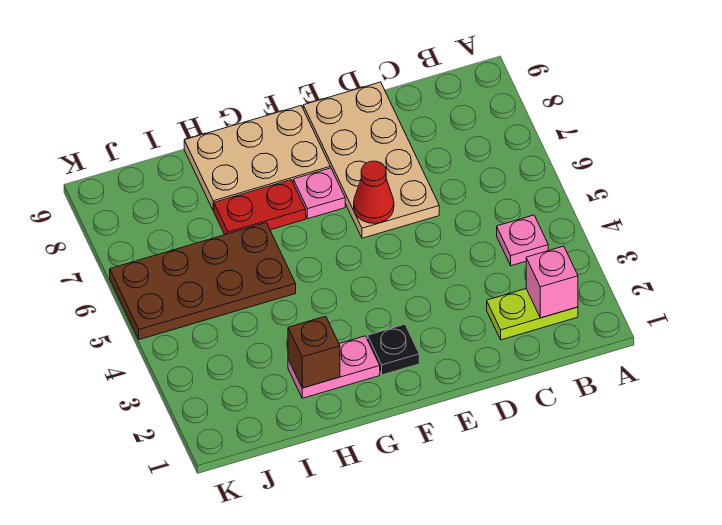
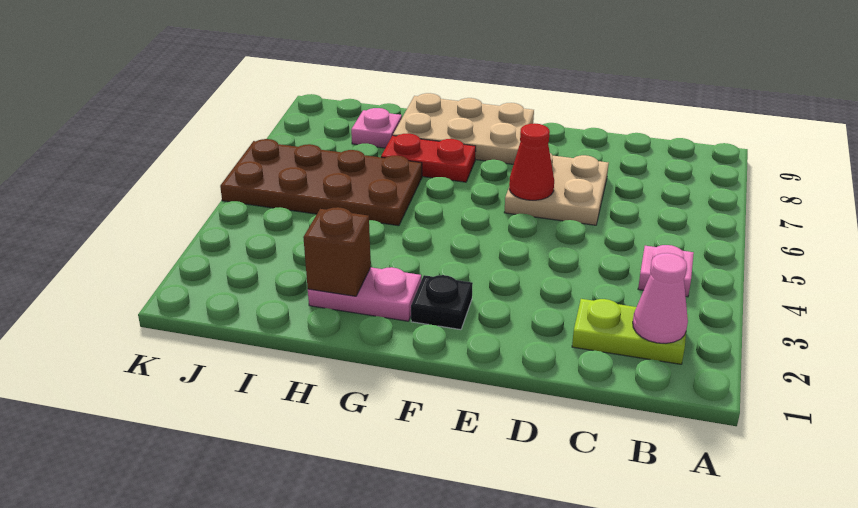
pink 1x1 brick [526,246,578,318] -> pink 1x1 cone [633,253,688,343]
tan 2x4 plate [303,82,439,238] -> tan 2x2 plate [504,153,609,225]
pink 1x1 plate [293,168,345,219] -> pink 1x1 plate moved to [351,108,402,148]

